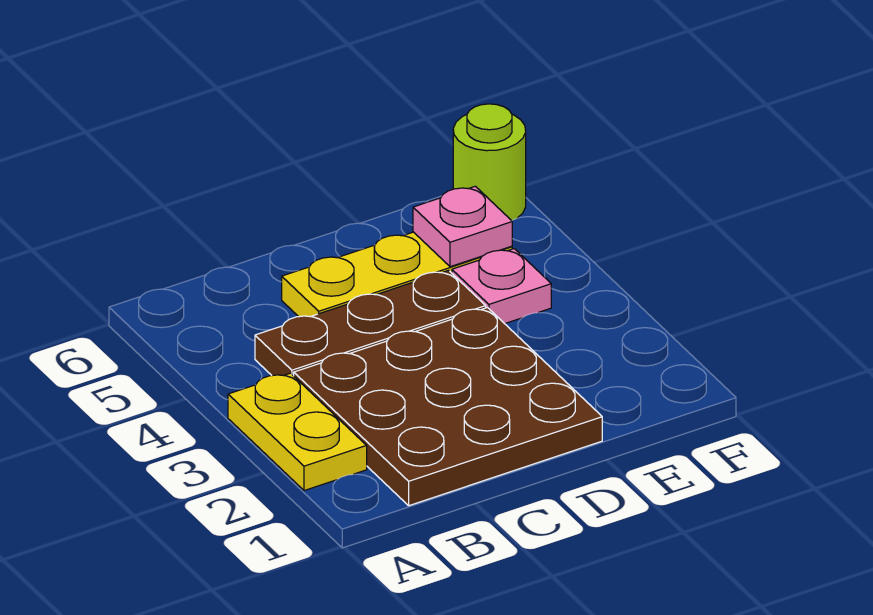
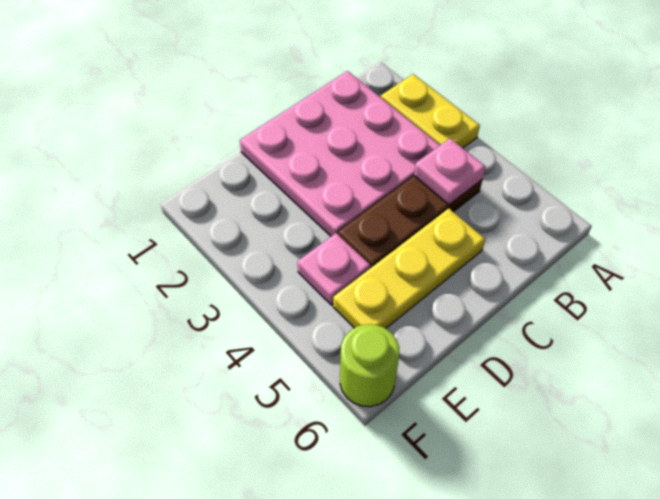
brown 3x3 plate [294,308,602,506] -> pink 3x3 plate [240,71,440,236]
pink 1x1 plate [413,186,512,267] -> pink 1x1 plate moved to [414,138,486,205]

